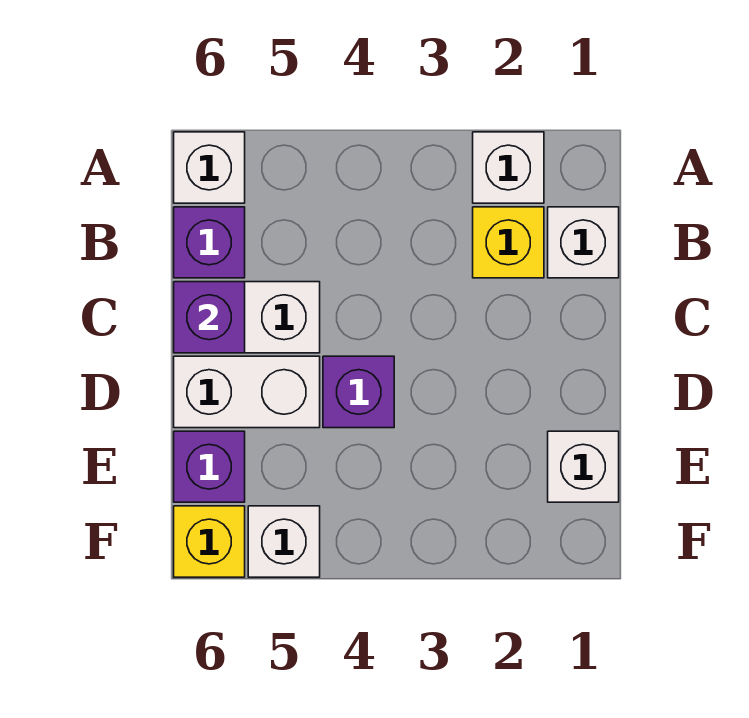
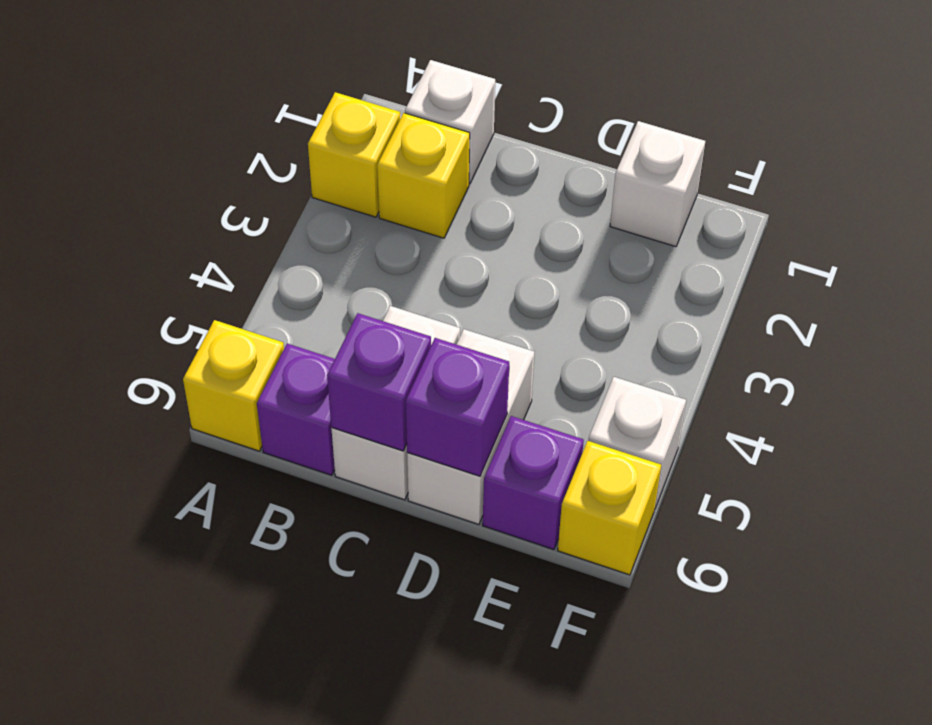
white 1x1 brick [473,132,544,203] -> yellow 1x1 brick [308,92,400,217]
white 1x1 brick [174,132,245,203] -> yellow 1x1 brick [183,320,284,451]
purple 1x1 brick [323,356,394,428] -> purple 1x1 brick moved to [406,338,509,476]

